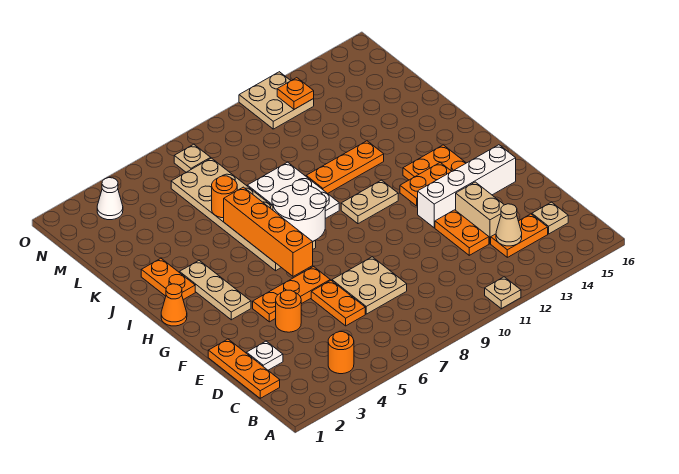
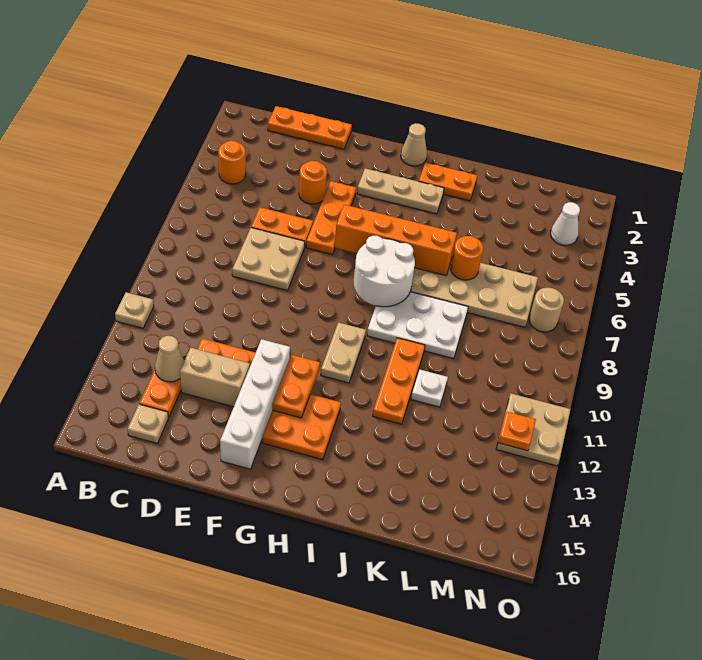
white 1x1 plate [247,341,283,370] -> white 1x1 plate moved to [411,369,448,407]
orange 1x1 cone [161,284,187,326] -> tan 1x1 cone [401,123,427,166]
tan 1x1 plate [174,144,211,172] -> tan 1x1 round brick [529,288,564,332]

